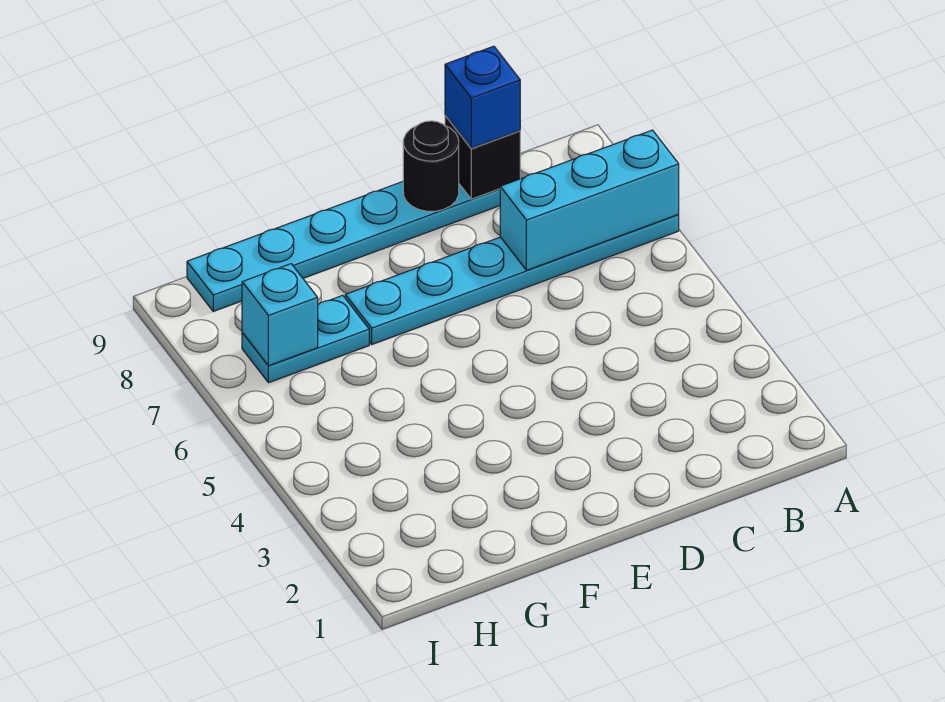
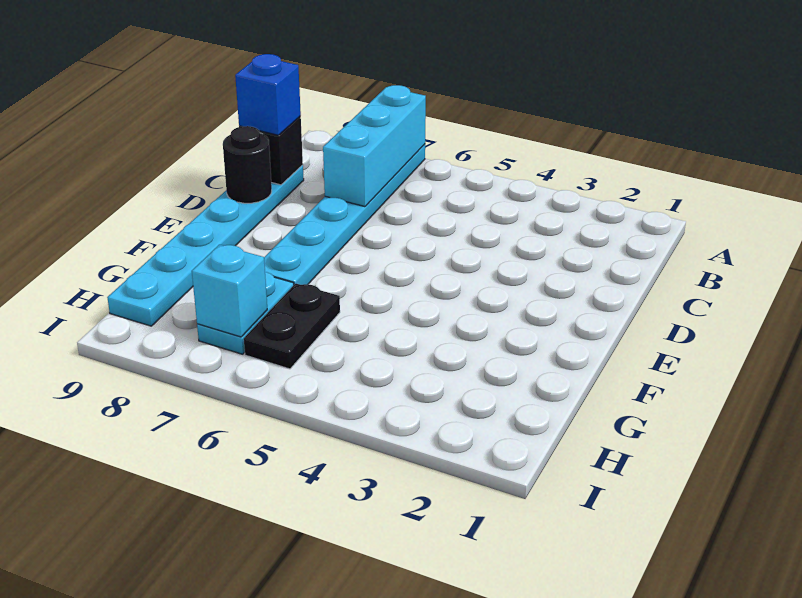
none -> black 1x2 plate [244,284,340,369]

